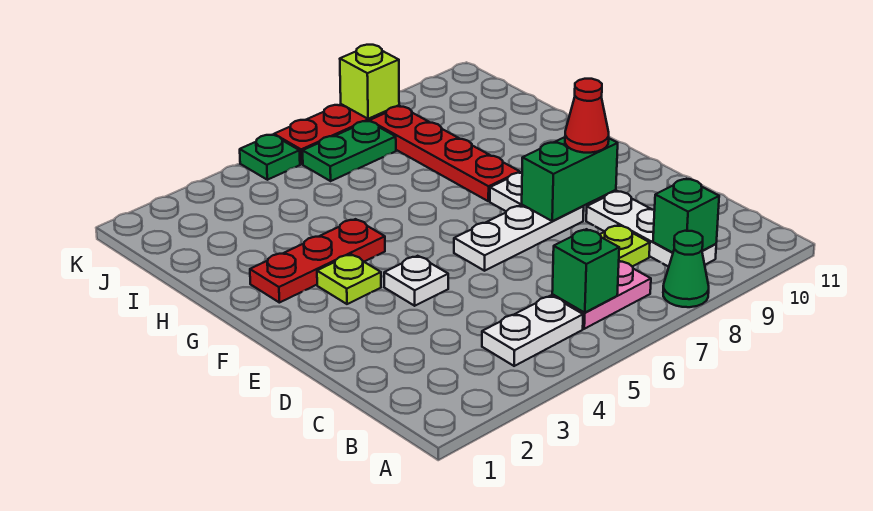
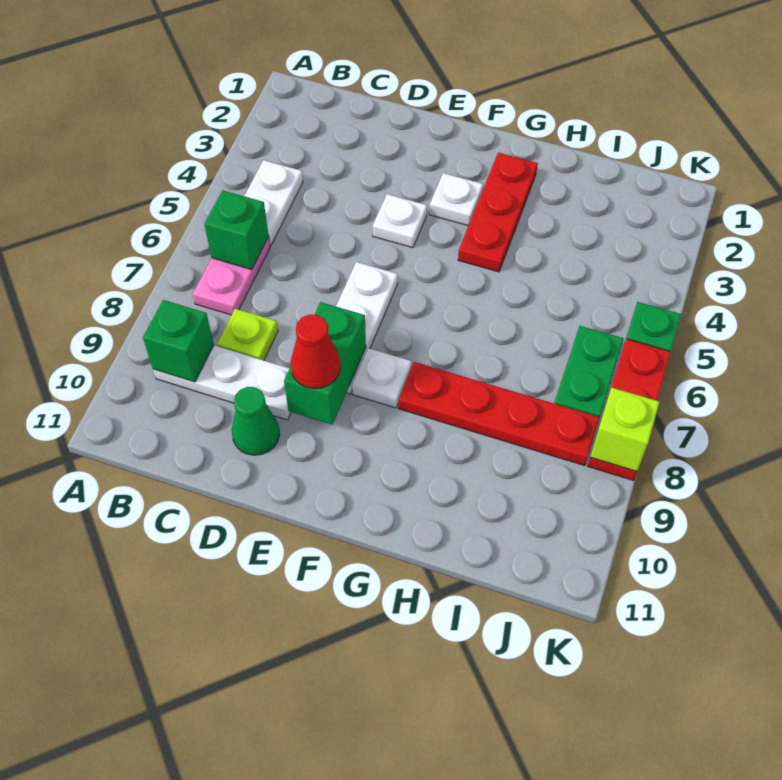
green 1x1 cone [663,231,709,307] -> green 1x1 cone moved to [232,387,280,455]
lime 1x1 plate [317,254,381,304] -> white 1x1 plate [429,173,483,226]

